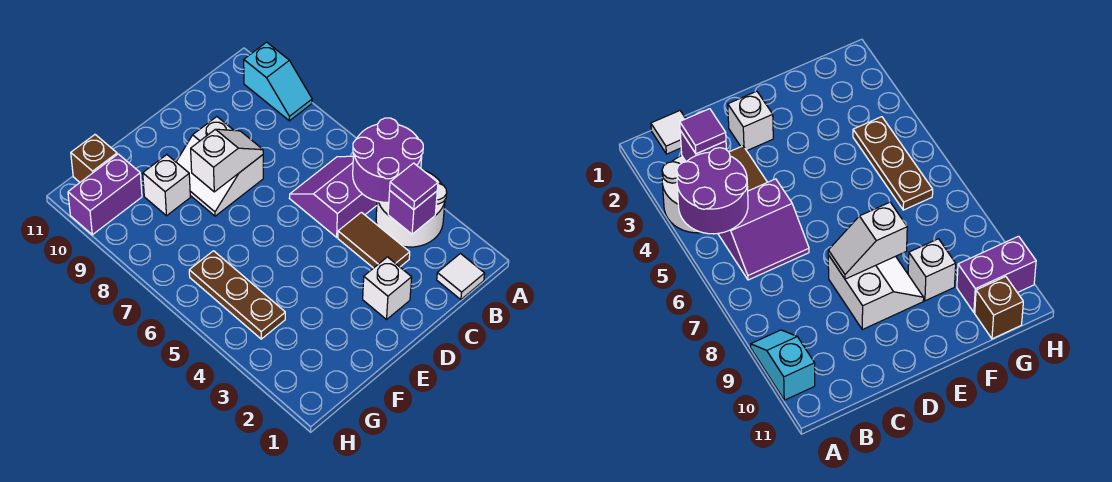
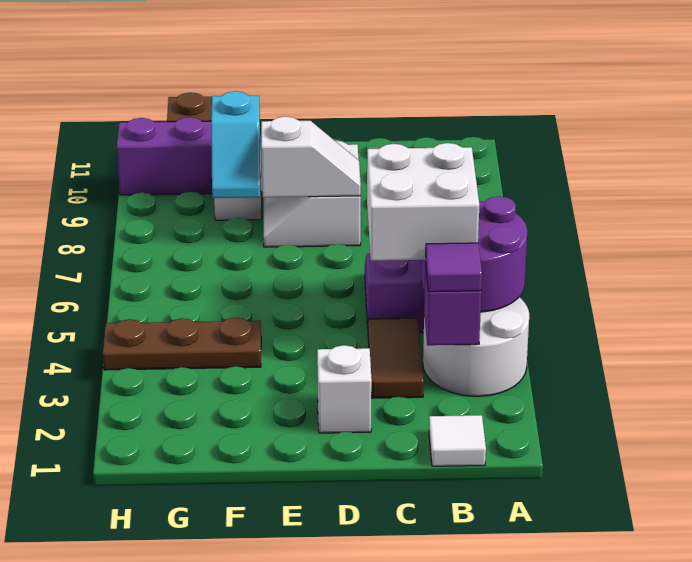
cyan 1x2 slope [244,42,312,121] -> cyan 1x2 slope moved to [211,91,260,198]
none -> white 2x2 brick [367,143,479,261]
brown 1x3 plate [189,251,285,339] -> brown 1x3 plate turned to [103,318,261,370]

